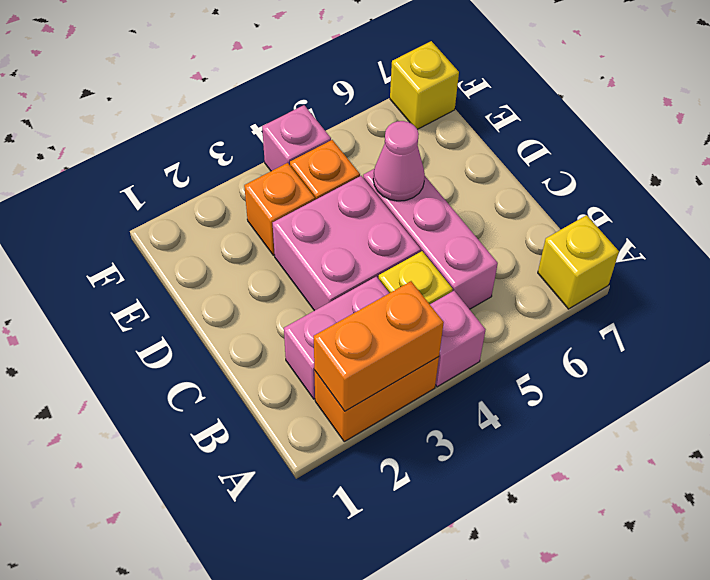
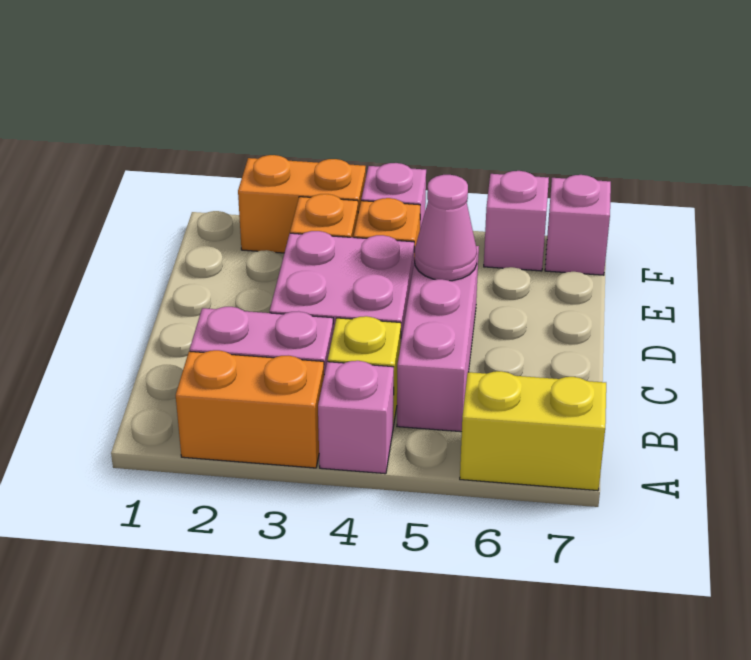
orange 1x2 brick [314,281,444,411] -> orange 1x2 brick moved to [238,155,366,253]
yellow 1x1 brick [538,215,619,309] -> yellow 1x2 brick [460,371,606,491]
none -> pink 1x1 brick [484,171,549,271]
yellow 1x1 brick [390,41,459,129] -> pink 1x1 brick [545,175,611,275]

